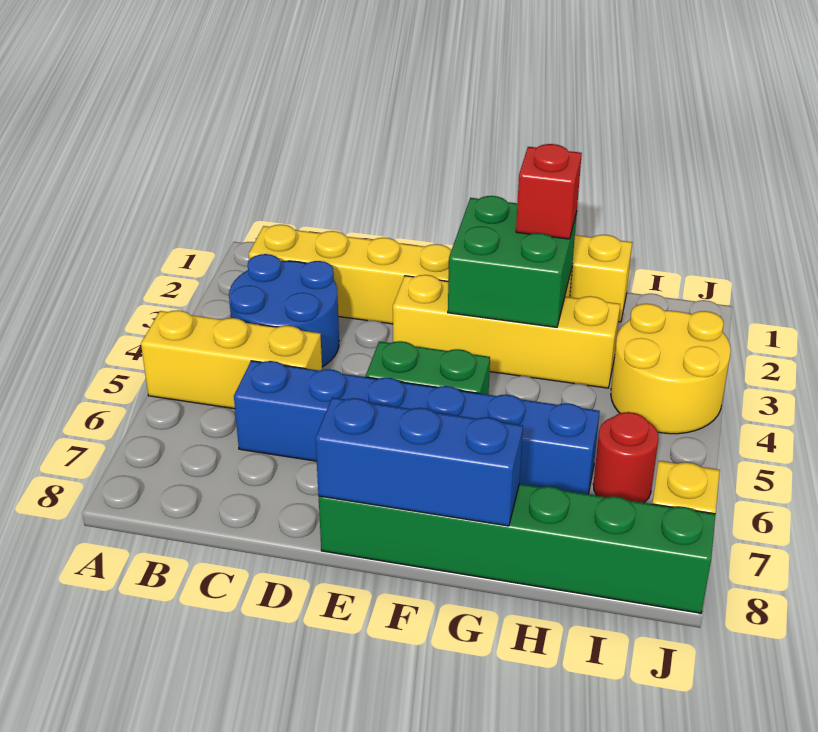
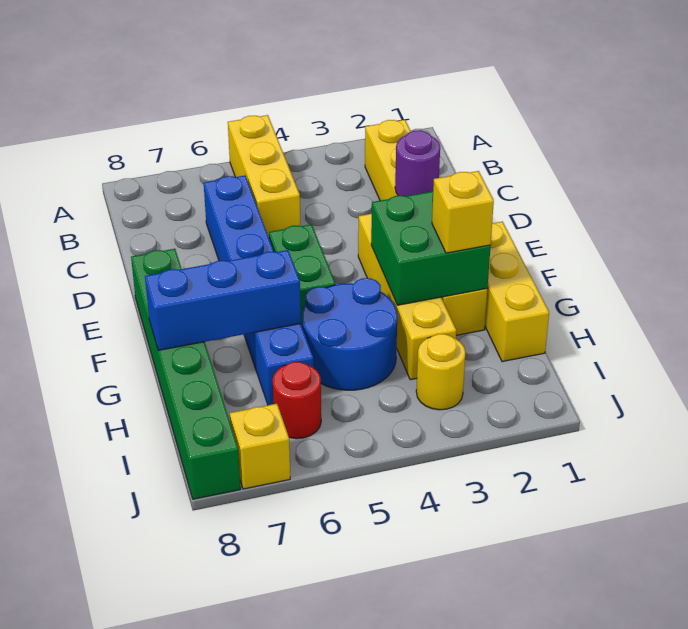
blue 2x2 round brick [229,254,339,367] -> blue 2x2 round brick moved to [302,278,397,390]
none -> purple 1x1 round brick [395,130,440,196]
blue 1x3 brick [315,398,523,526] -> blue 1x3 brick turned to [145,250,301,350]
red 1x1 brick [516,144,582,239] -> yellow 1x1 brick [432,171,494,253]
yellow 2x2 round brick [611,304,731,434] -> yellow 1x1 round brick [416,334,465,410]

